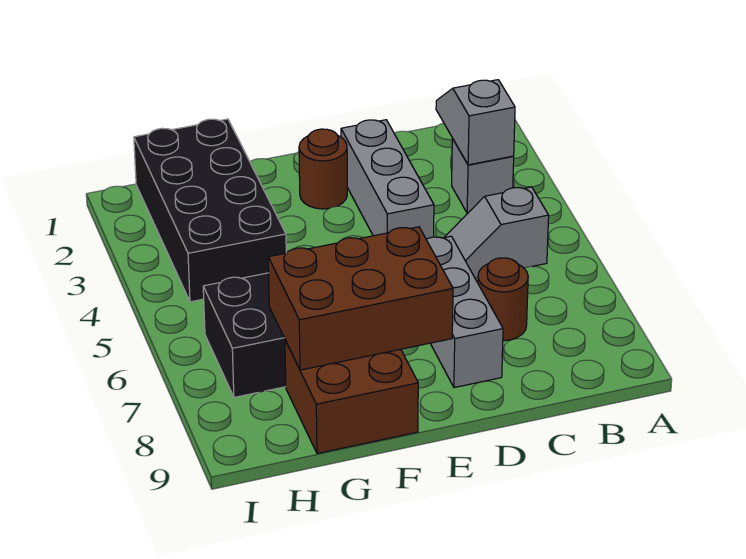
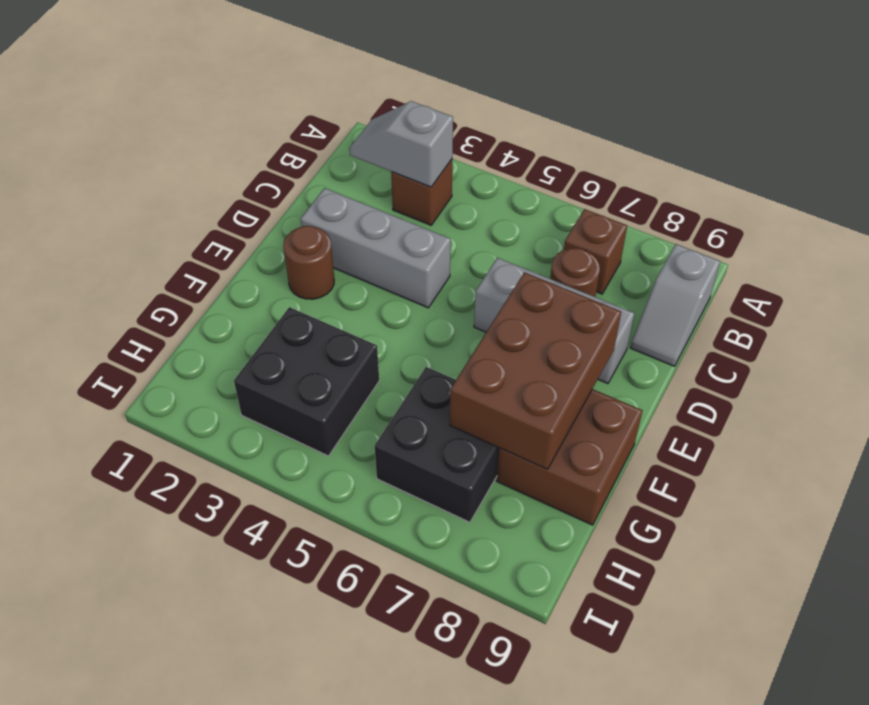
grey 1x1 brick [452,139,514,213] -> brown 1x1 brick [391,159,452,225]
grey 1x2 slope [444,187,549,278] -> grey 1x2 slope moved to [630,244,720,366]
none -> brown 1x1 brick [564,209,627,294]
black 2x4 brick [134,119,286,302] -> black 2x2 brick [234,307,379,456]

